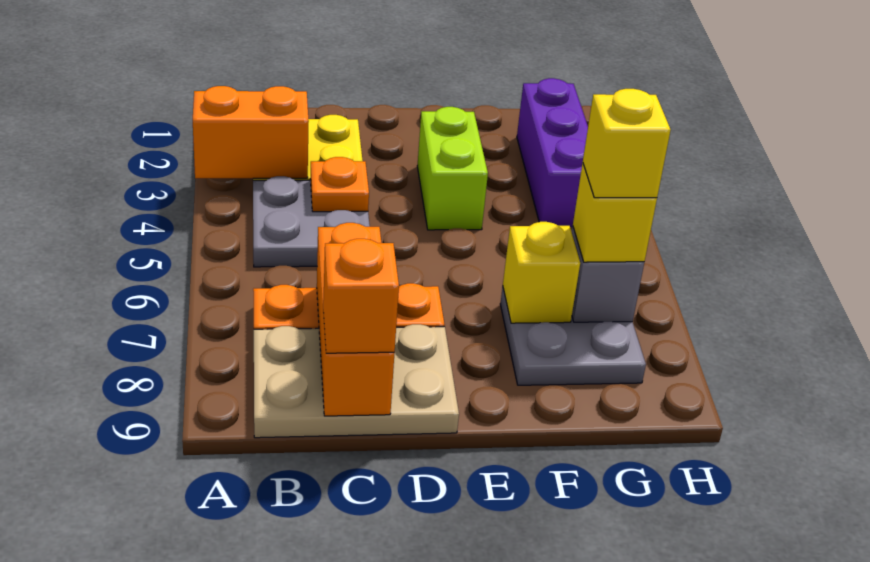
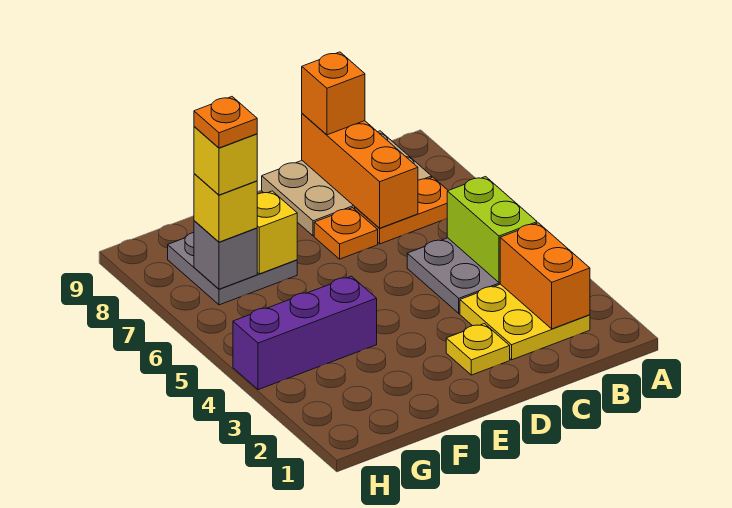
orange 1x2 brick [193,86,309,178] -> orange 1x2 brick turned to [500,223,590,329]
orange 1x1 plate [310,157,369,212] -> orange 1x1 plate moved to [194,97,257,148]
none -> yellow 1x1 plate [446,324,510,375]
lime 1x2 brick [417,107,488,230] -> lime 1x2 brick moved to [447,177,537,283]
purple 1x3 brick [517,78,588,228] -> purple 1x3 brick turned to [233,276,377,390]

